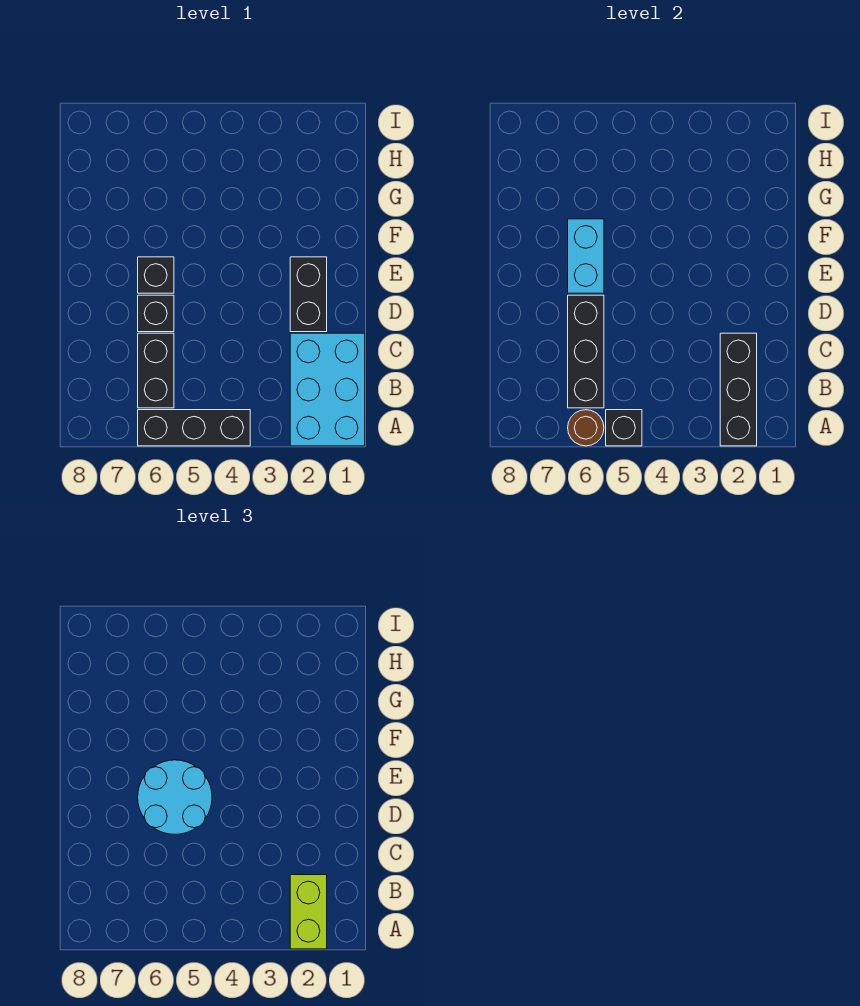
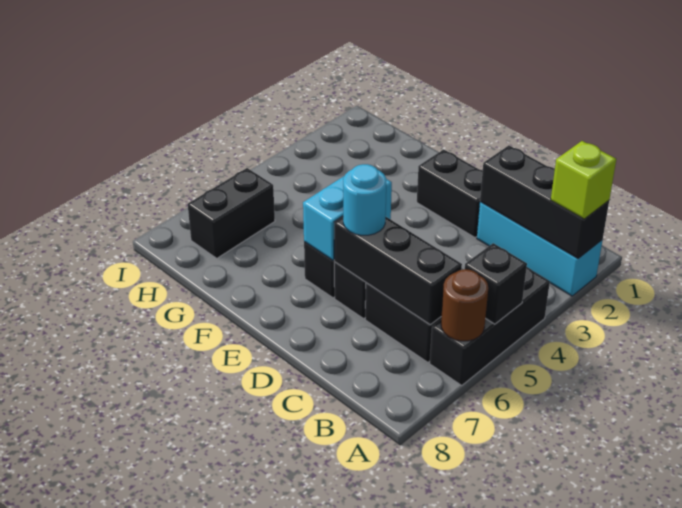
cyan 2x3 brick [290,333,365,446] -> cyan 1x3 brick [477,202,603,296]
lime 1x2 brick [290,875,327,949] -> lime 1x1 brick [551,141,616,219]
cyan 2x2 round brick [138,760,212,834] -> cyan 1x1 round brick [343,164,386,235]
cyan 1x2 brick [568,219,604,293] -> cyan 1x2 brick turned to [303,176,392,260]
none -> black 1x2 brick [188,168,275,258]

